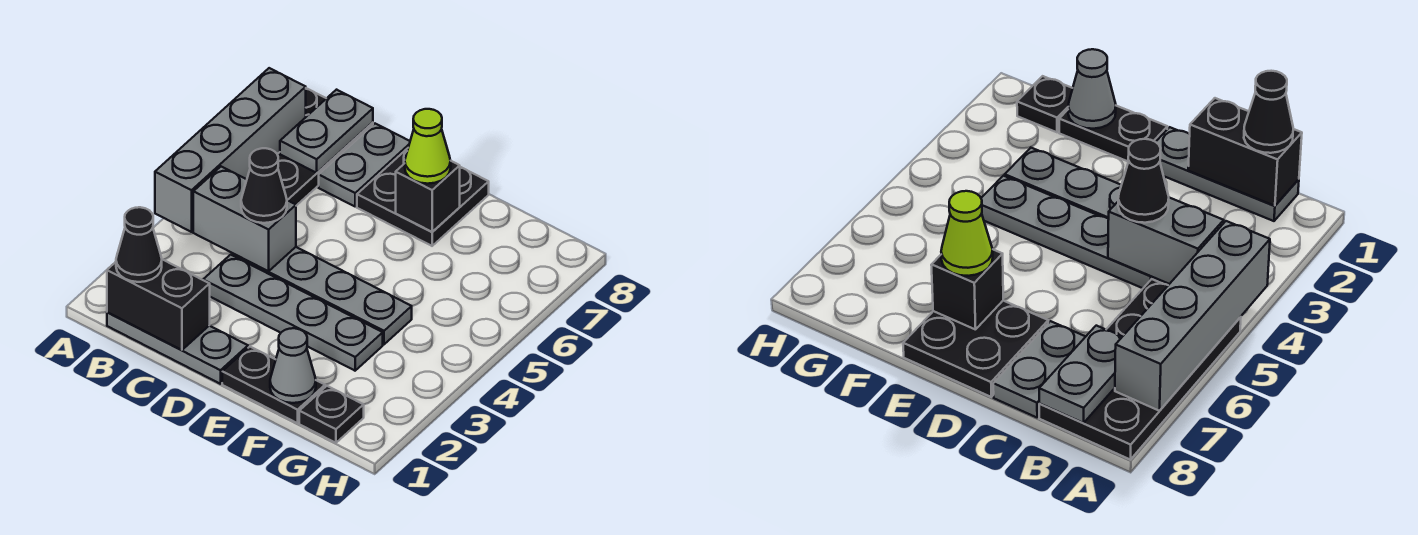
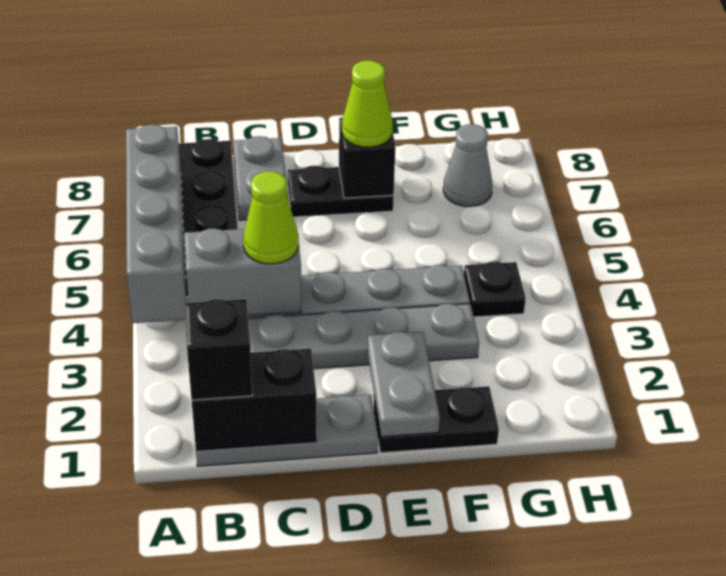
black 1x1 cone [116,207,162,282] -> black 1x1 brick [185,299,253,400]
grey 1x2 plate [280,90,373,173] -> grey 1x2 plate moved to [367,332,440,437]
black 1x1 cone [241,148,287,223] -> lime 1x1 cone [243,171,299,264]
black 2x2 plate [357,148,489,246] -> black 1x2 plate [288,166,394,217]
grey 1x1 cone [270,328,316,403] -> grey 1x1 cone moved to [443,124,492,207]
black 1x1 plate [299,386,364,443] -> black 1x1 plate moved to [464,262,526,317]

